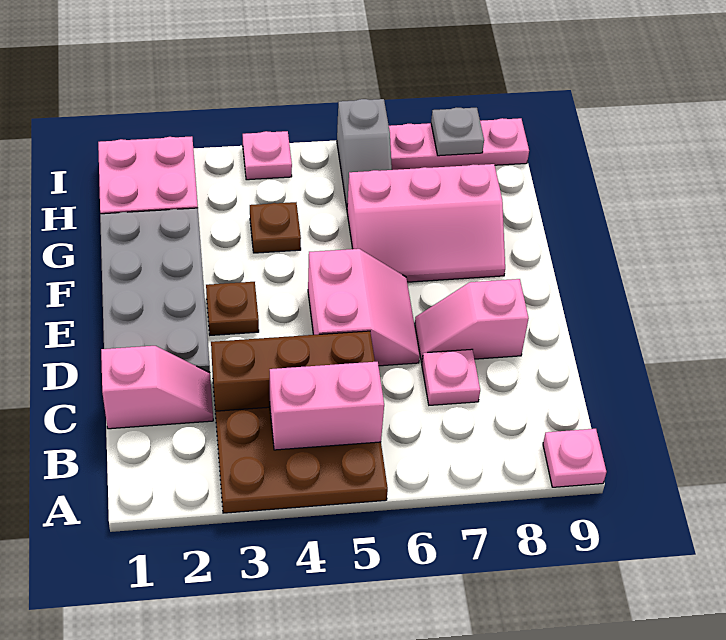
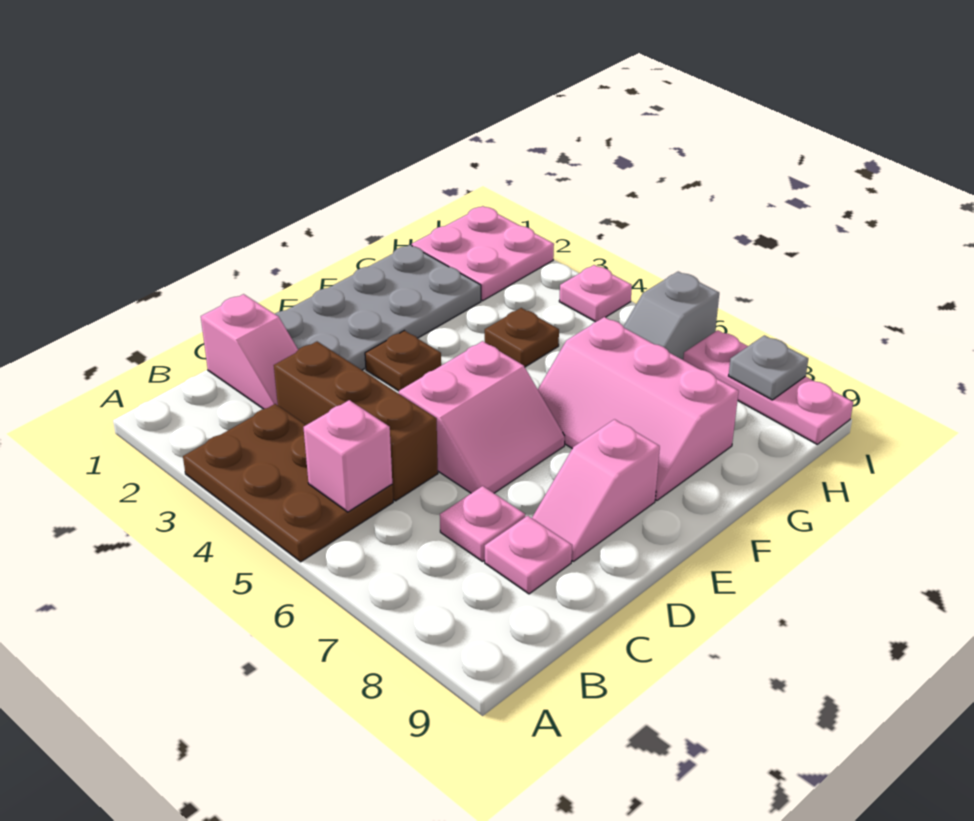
pink 1x1 plate [543,429,606,487] -> pink 1x1 plate moved to [485,516,572,594]
pink 1x2 brick [270,362,384,450] -> pink 1x1 brick [303,400,392,512]
pink 1x2 slope [415,279,529,363] -> pink 1x2 slope turned to [532,419,660,561]

